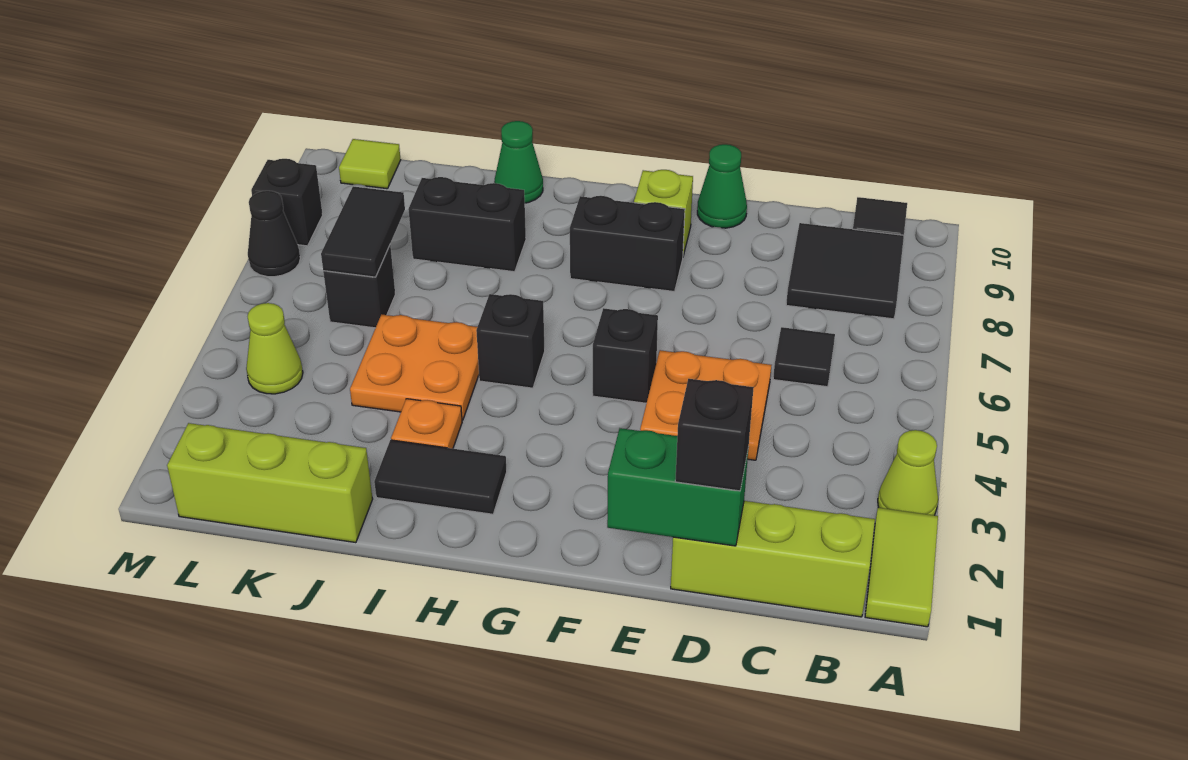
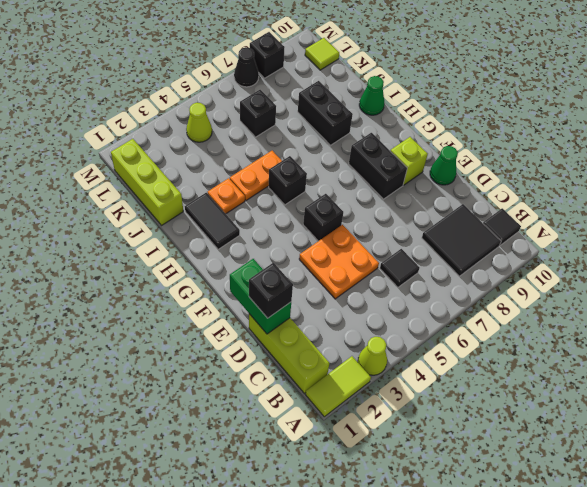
orange 2x2 plate [350,314,479,420] -> orange 1x2 plate [230,151,282,200]
black 1x2 tile [321,186,405,277] -> none

